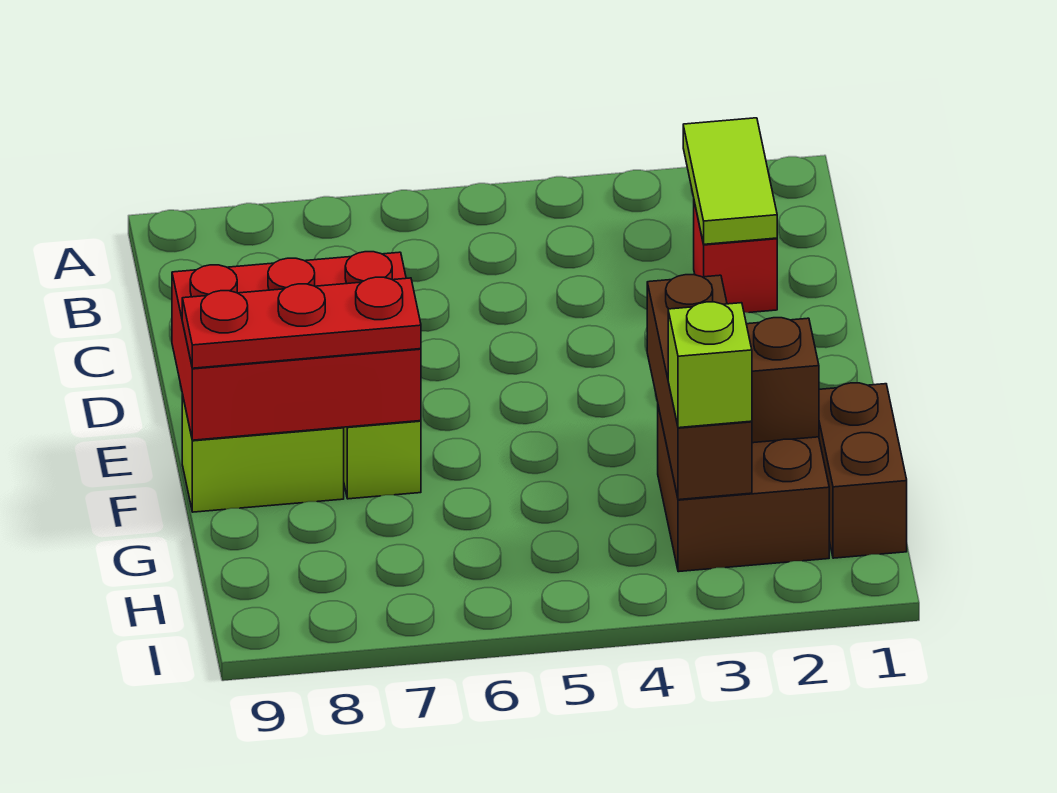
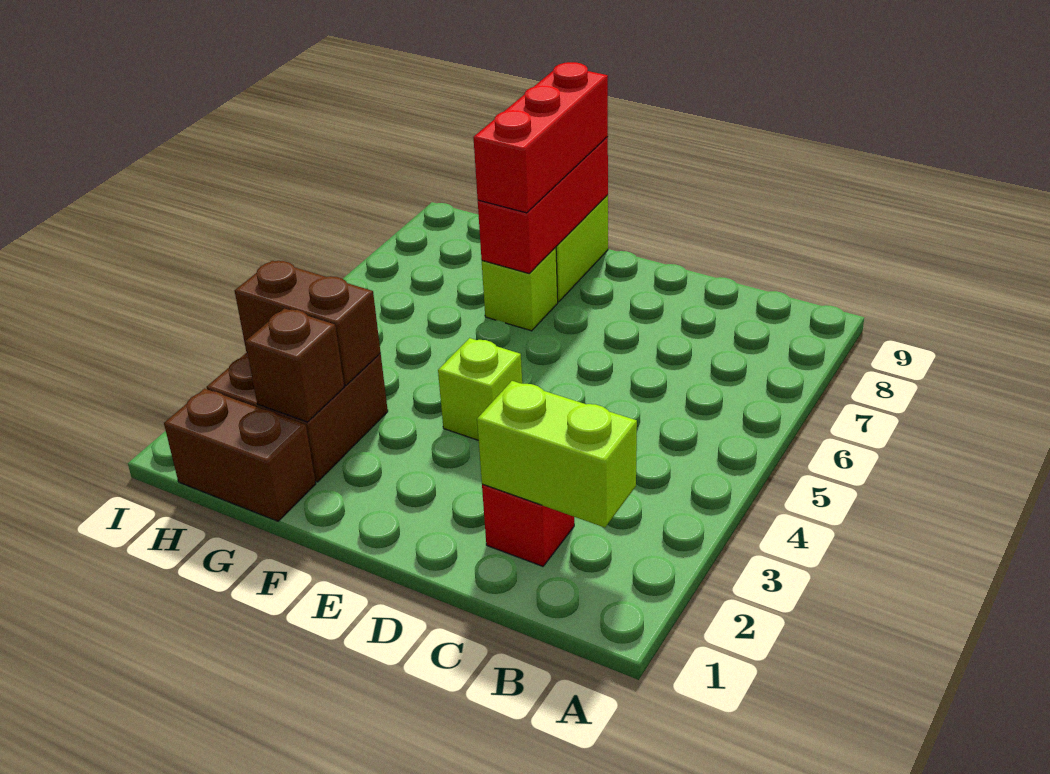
lime 1x2 tile [683,118,777,244] -> lime 1x2 brick [477,381,637,528]
red 2x3 brick [172,252,421,440] -> red 1x3 brick [478,137,608,274]
brown 1x3 brick [647,275,752,500] -> brown 1x2 brick [235,261,381,385]
red 1x3 plate [182,277,421,368] -> red 1x3 brick [473,62,608,213]
lime 1x1 brick [668,302,752,428] -> lime 1x1 brick moved to [438,338,522,440]

